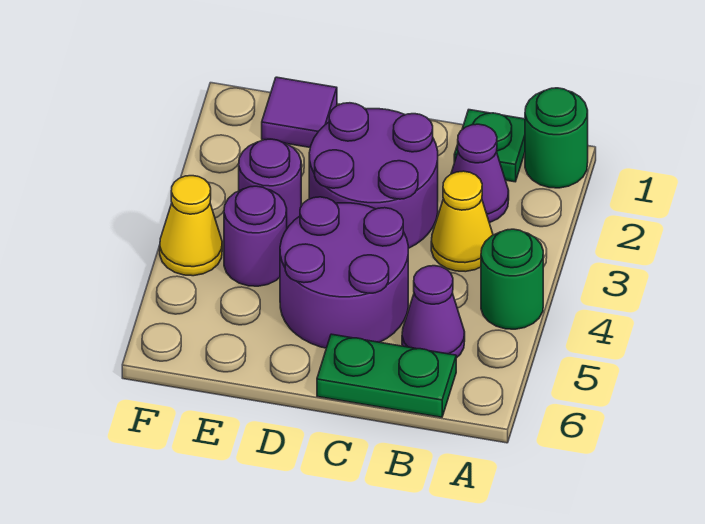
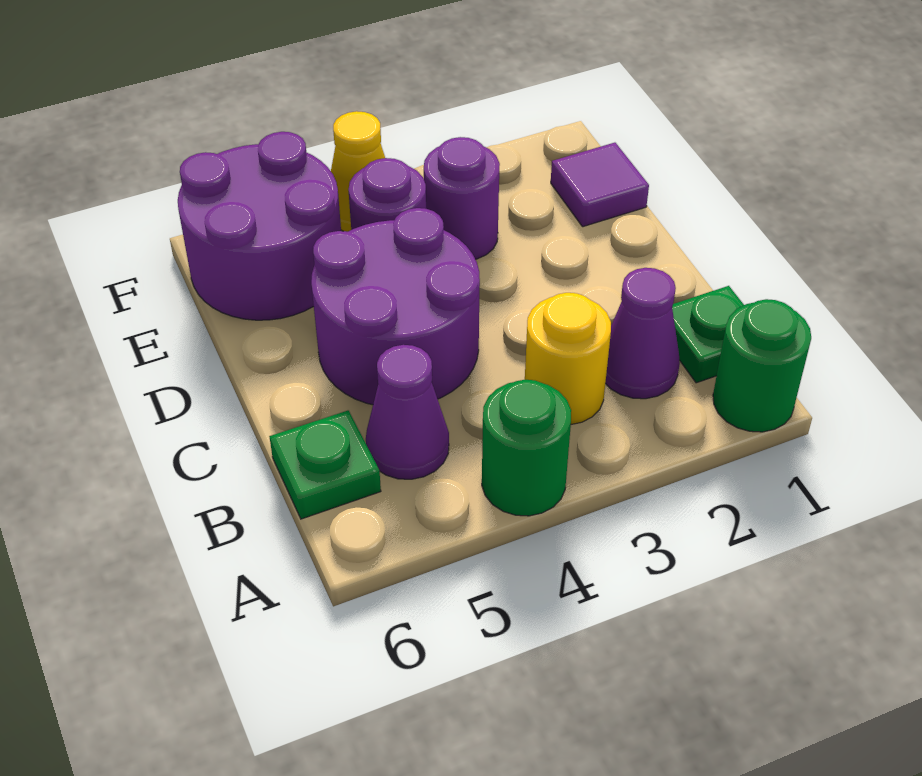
yellow 1x1 cone [431,171,493,272] -> yellow 1x1 round brick [525,293,611,424]
green 1x2 plate [317,334,456,417] -> green 1x1 plate [269,411,381,519]
purple 2x2 round brick [309,103,438,249] -> purple 2x2 round brick moved to [178,132,341,320]

